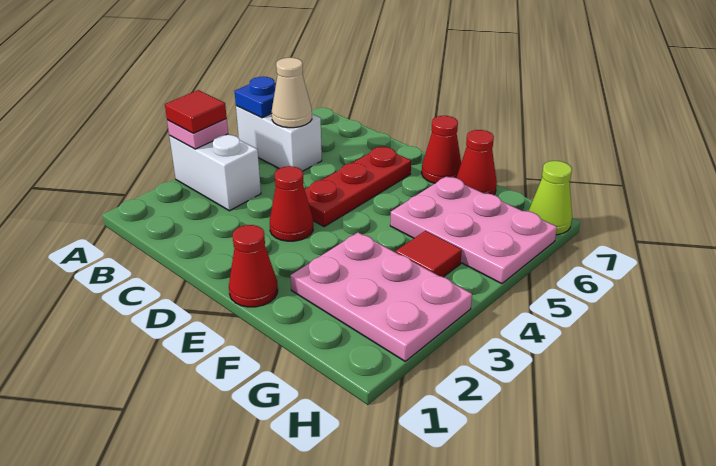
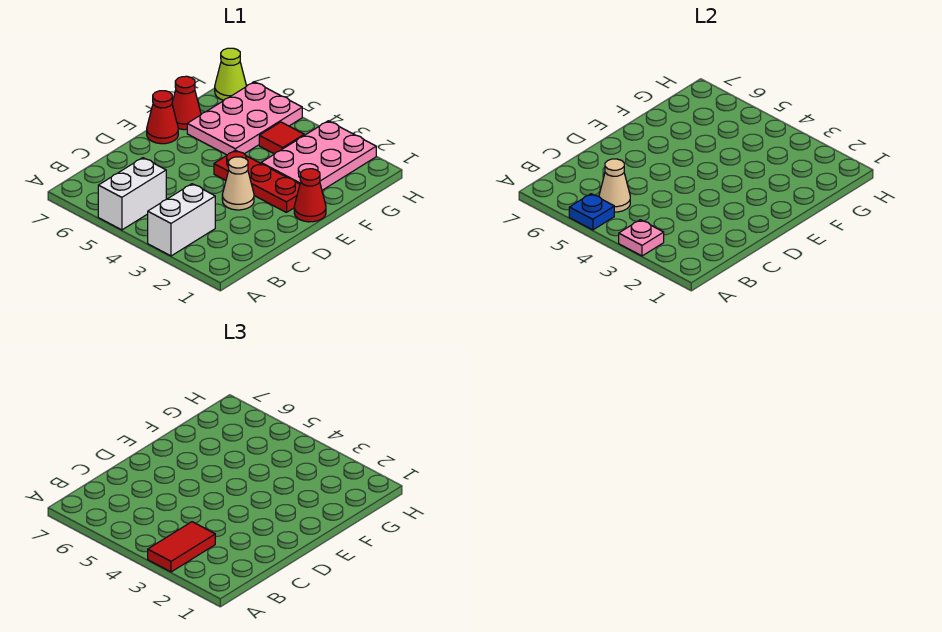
red 1x1 tile [165,90,227,133] -> red 1x2 tile [148,522,215,572]
red 1x1 cone [270,166,313,241] -> tan 1x1 cone [222,157,254,210]
red 1x3 plate [305,147,411,226] -> red 1x3 plate moved to [214,150,300,212]

